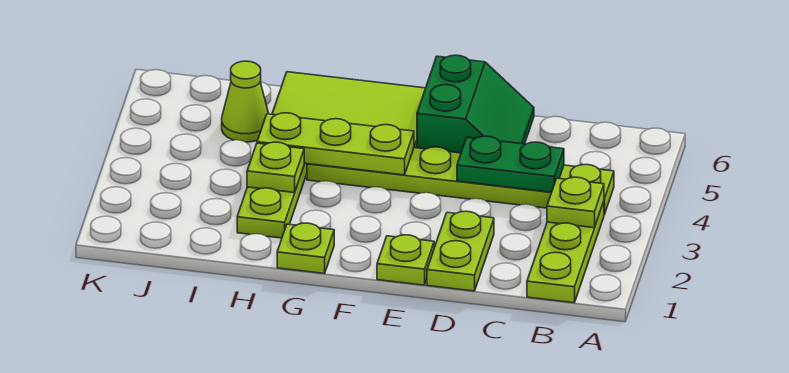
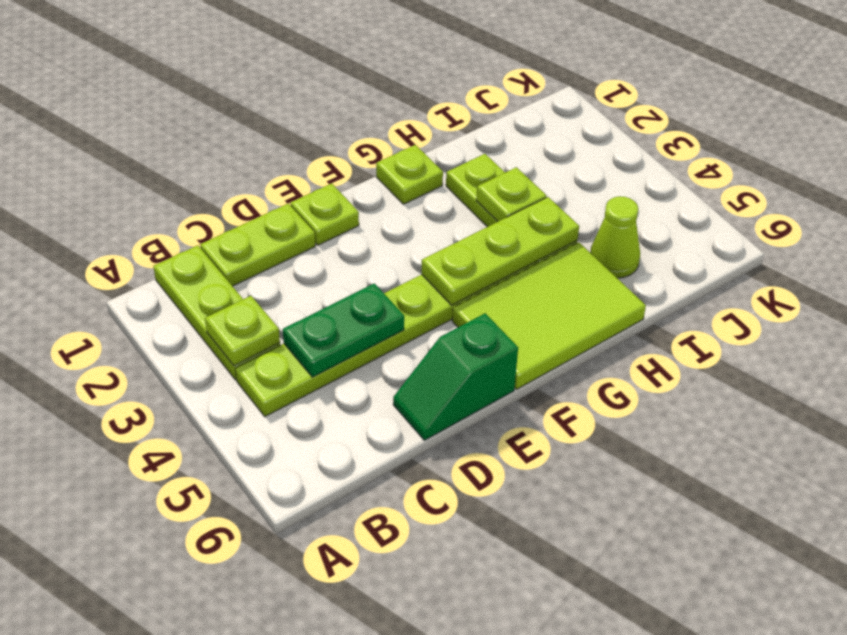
lime 1x2 plate [427,211,494,291] -> lime 1x2 plate turned to [200,204,315,286]
green 2x2 slope [417,55,534,153] -> green 1x2 slope [393,313,518,440]

